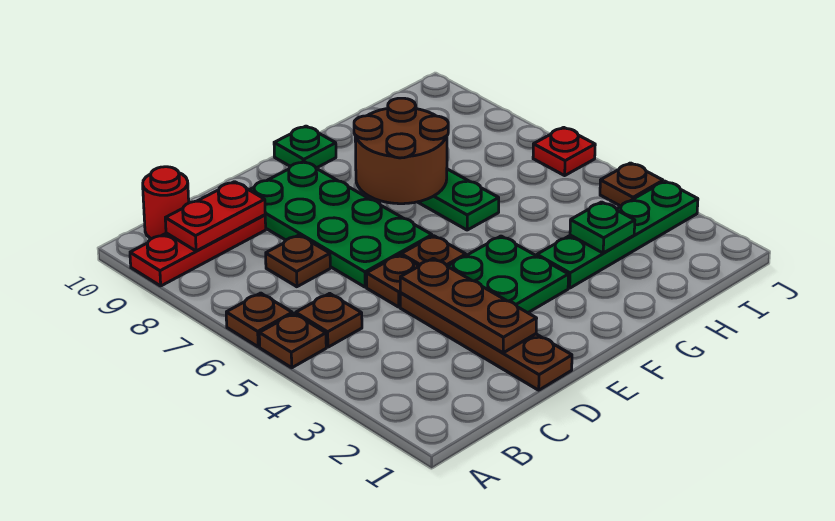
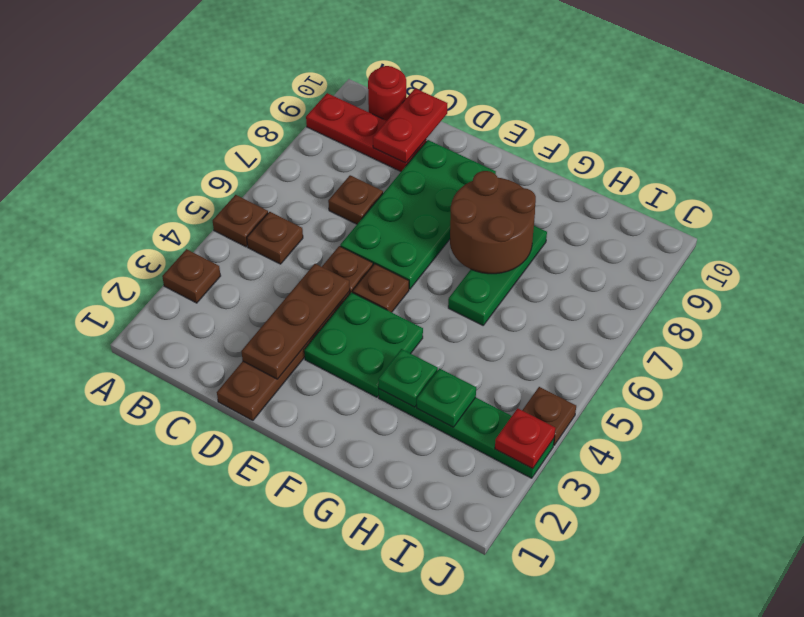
brown 1x1 plate [226,293,292,347] -> brown 1x1 plate moved to [162,249,221,303]
red 1x2 plate [165,182,265,251] -> red 1x2 plate turned to [373,88,447,163]
green 1x1 plate [274,126,336,168] -> green 1x1 plate moved to [378,349,438,407]
red 1x1 plate [533,127,595,176] -> red 1x1 plate moved to [495,408,555,469]

